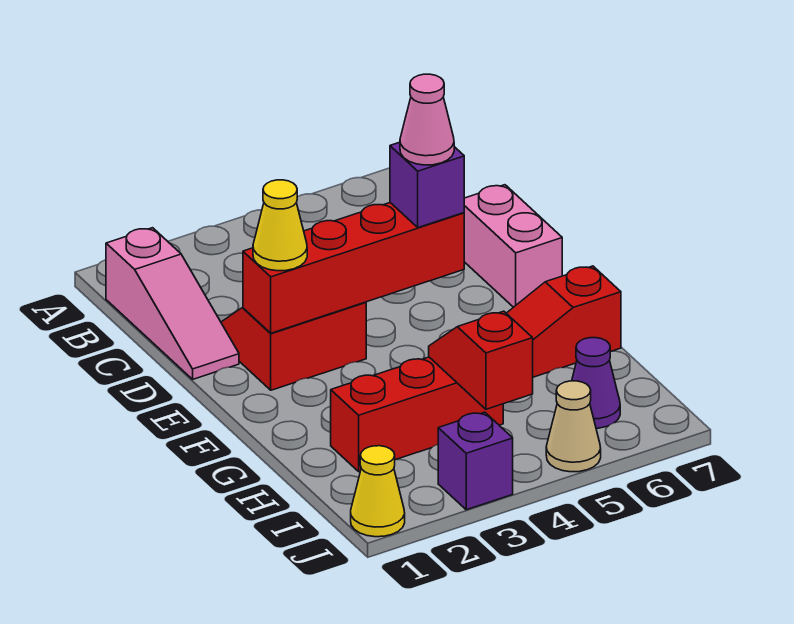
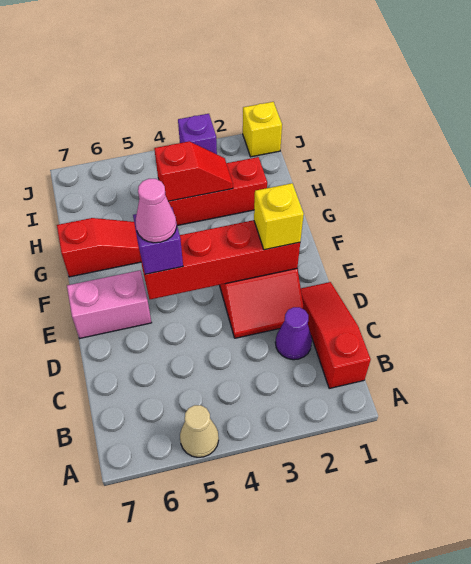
pink 1x3 slope [106,228,239,379] -> red 1x3 slope [301,282,371,389]
pink 1x2 brick [464,185,562,307] -> pink 1x2 brick turned to [67,270,152,338]
yellow 1x1 cone [253,180,307,271] -> yellow 1x1 brick [254,183,304,250]
red 1x2 slope [429,311,533,409] -> red 1x2 slope turned to [154,141,233,201]
purple 1x1 cone [572,338,620,428] -> purple 1x1 cone moved to [275,307,312,360]
yellow 1x1 cone [351,446,405,537] -> yellow 1x1 brick [243,102,282,157]
tan 1x1 cone [546,381,601,472] -> tan 1x1 cone moved to [180,405,219,457]

